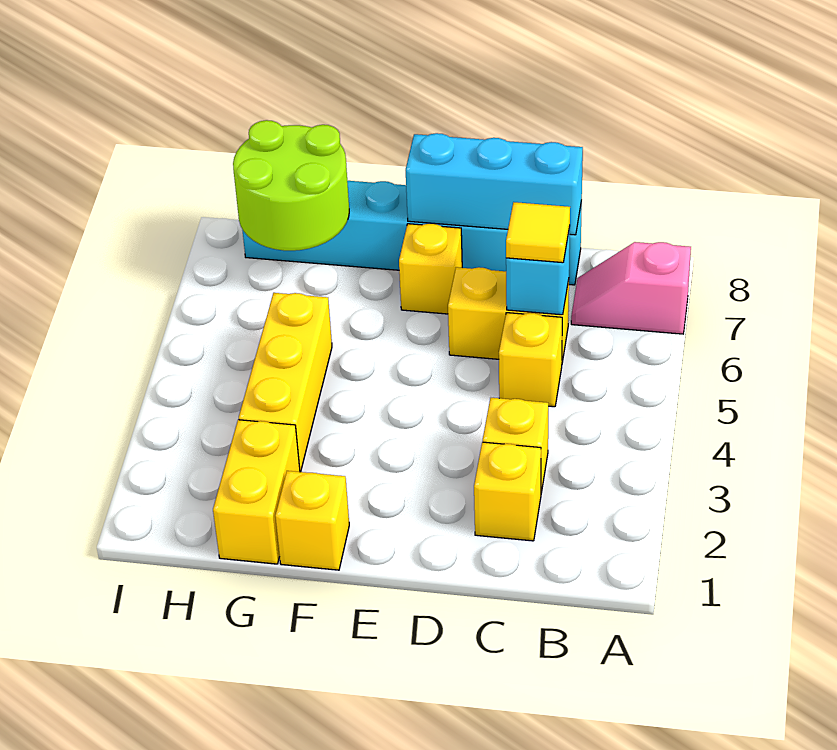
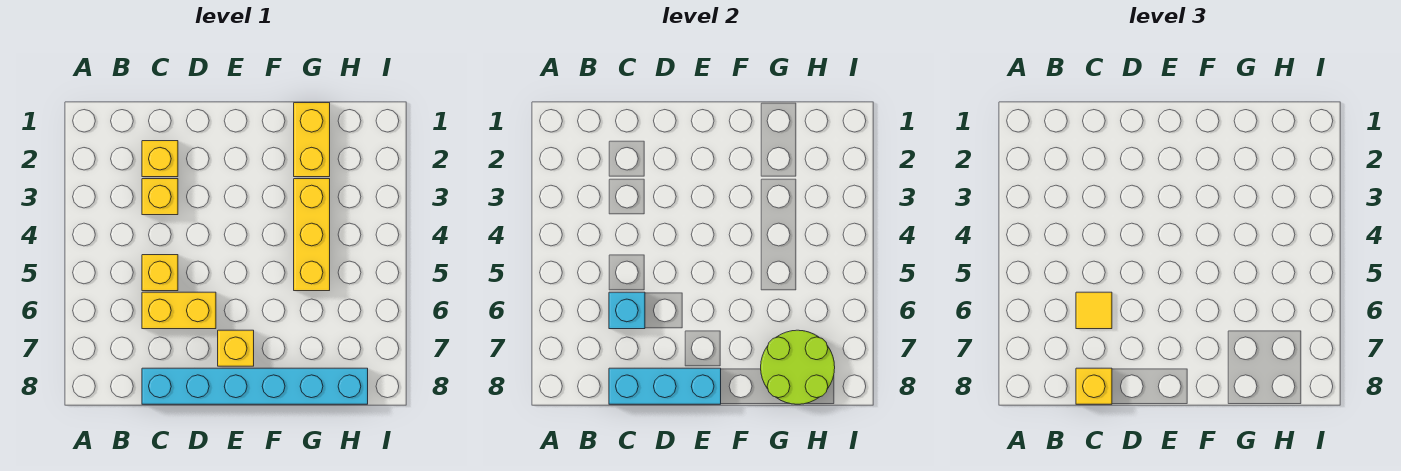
pink 1x2 slope [571,242,691,334] -> none
yellow 1x1 brick [275,471,349,570] -> yellow 1x1 brick moved to [1076,368,1112,404]

